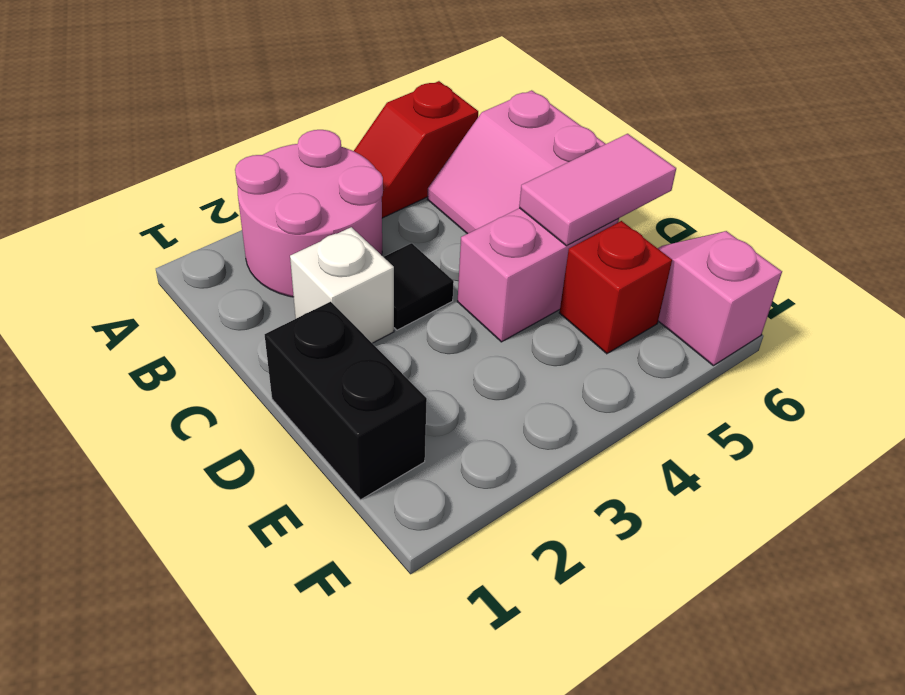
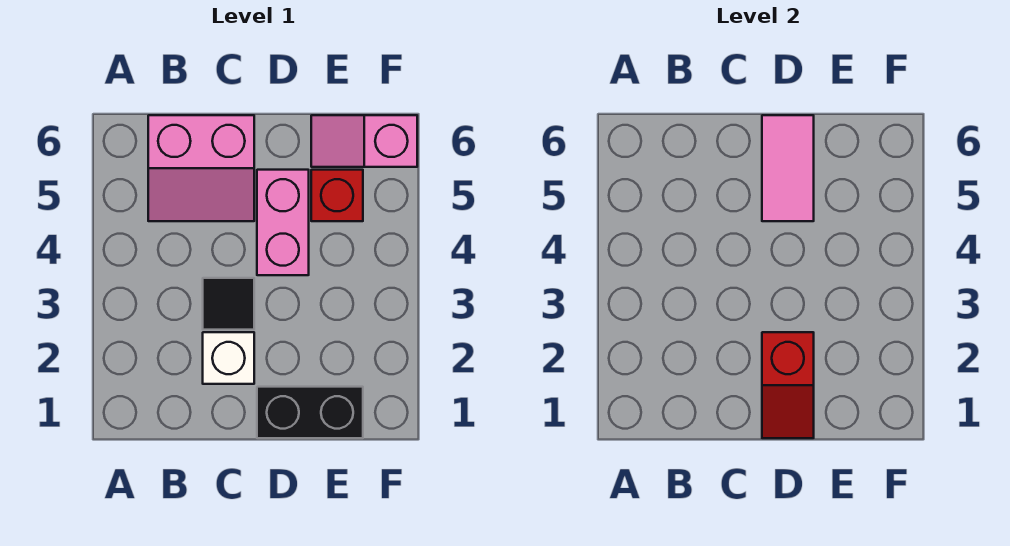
pink 2x2 round brick [235,130,383,297] -> none
red 1x2 slope [354,81,478,218] -> red 1x2 slope moved to [762,332,814,438]

